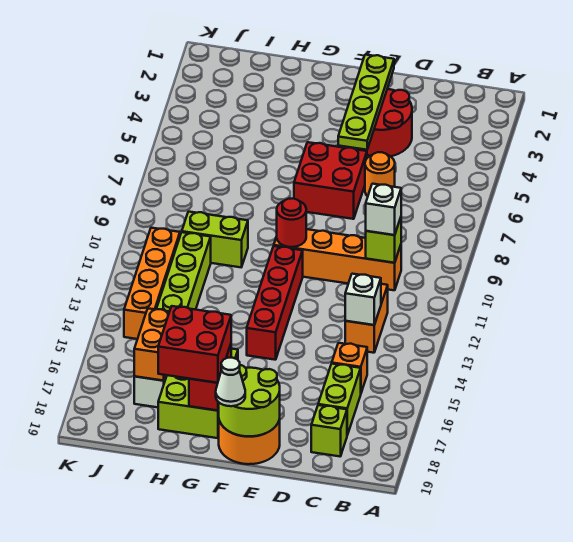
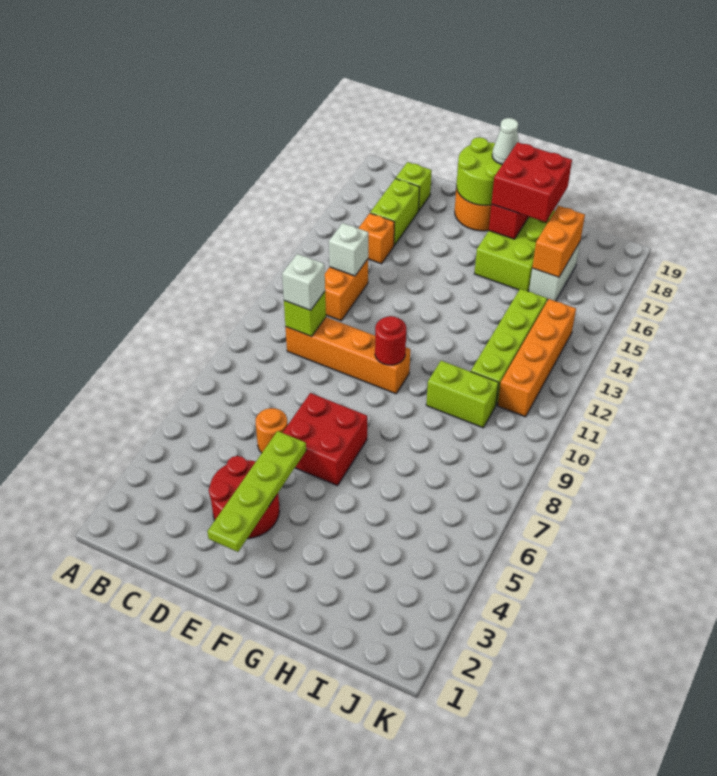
red 1x4 brick [247,246,303,360] -> none

